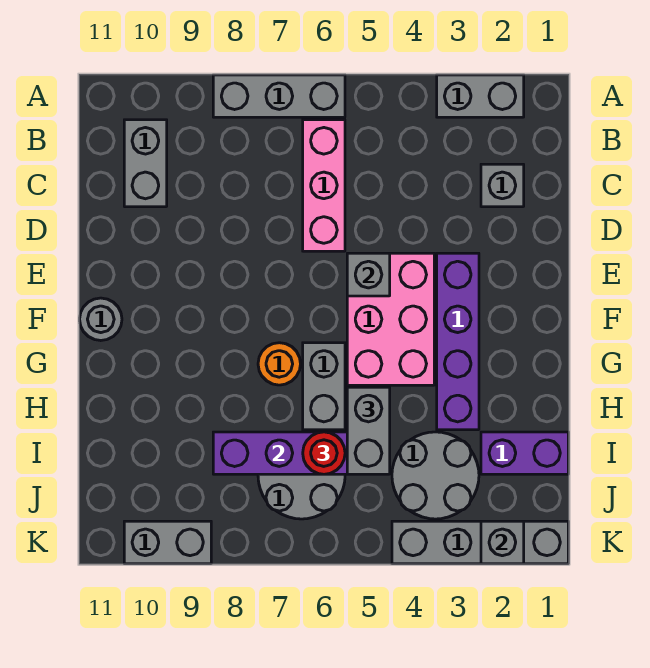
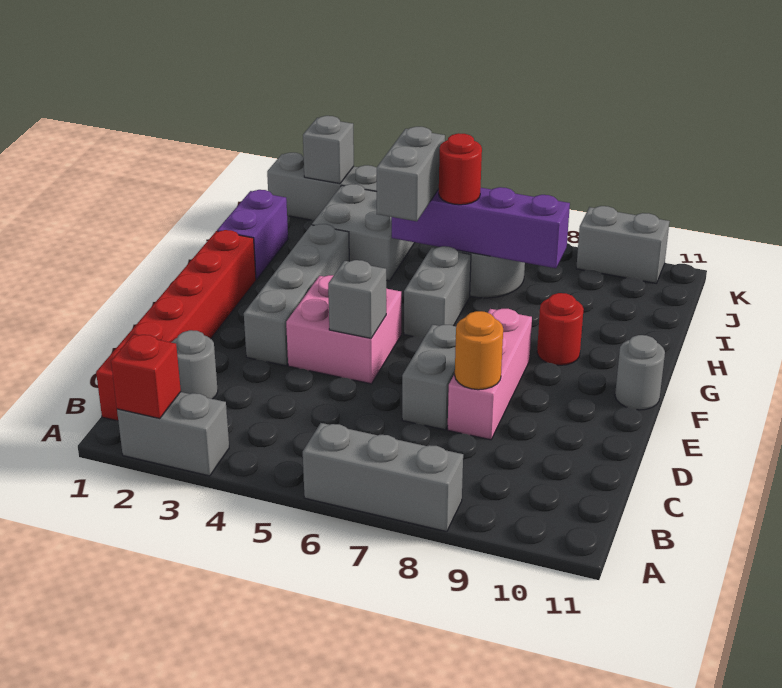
none -> red 1x1 brick [111,335,181,419]
none -> red 1x6 brick [96,230,256,421]
pink 1x3 brick [303,120,345,251] -> pink 1x3 brick moved to [448,309,532,440]
grey 1x2 brick [124,120,167,207] -> grey 1x2 brick moved to [402,324,456,430]
grey 1x1 brick [481,164,524,207] -> grey 1x1 round brick [171,330,218,399]
purple 1x4 brick [437,253,479,430] -> grey 1x4 brick [244,224,349,366]
pink 2x3 brick [347,253,434,385] -> pink 2x2 brick [286,275,401,384]
orange 1x1 round brick [258,343,300,385] -> orange 1x1 round brick moved to [455,311,503,390]
none -> red 1x1 round brick [537,293,584,365]
purple 1x2 brick [481,432,568,474] -> purple 1x2 brick turned to [217,190,288,280]
grey 2x2 round brick [392,432,479,519] -> grey 2x2 brick [312,184,415,281]

